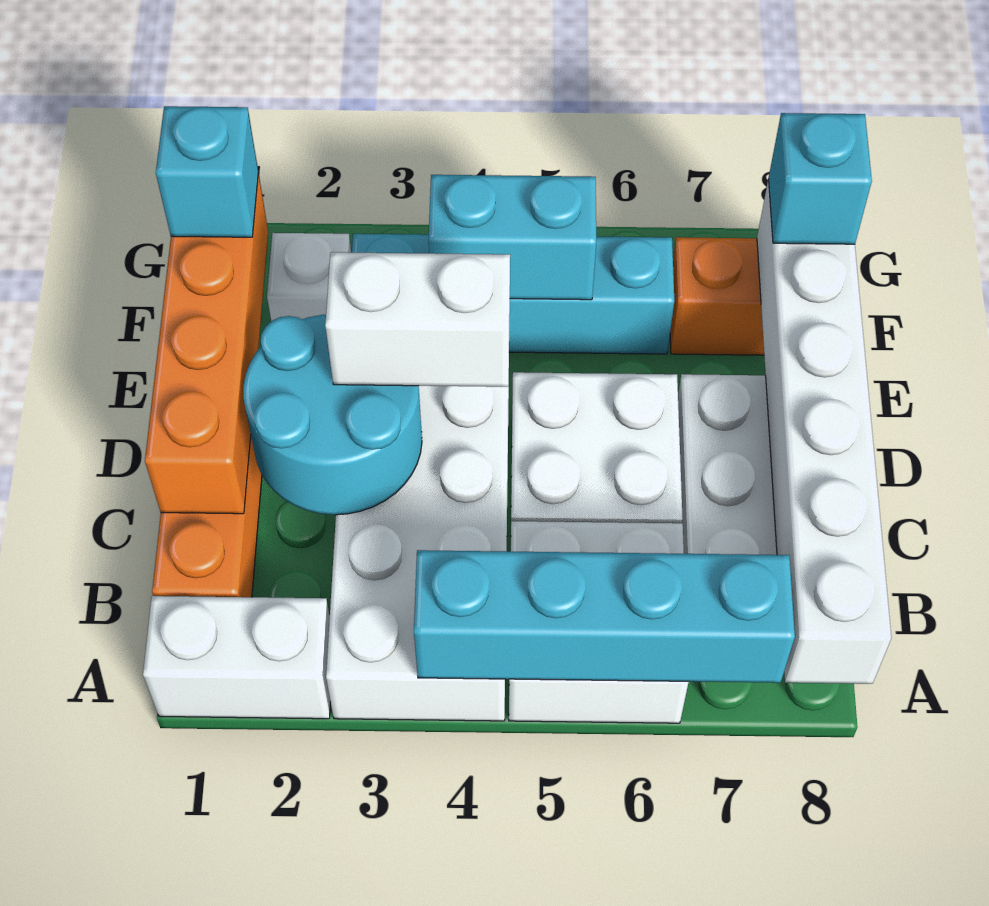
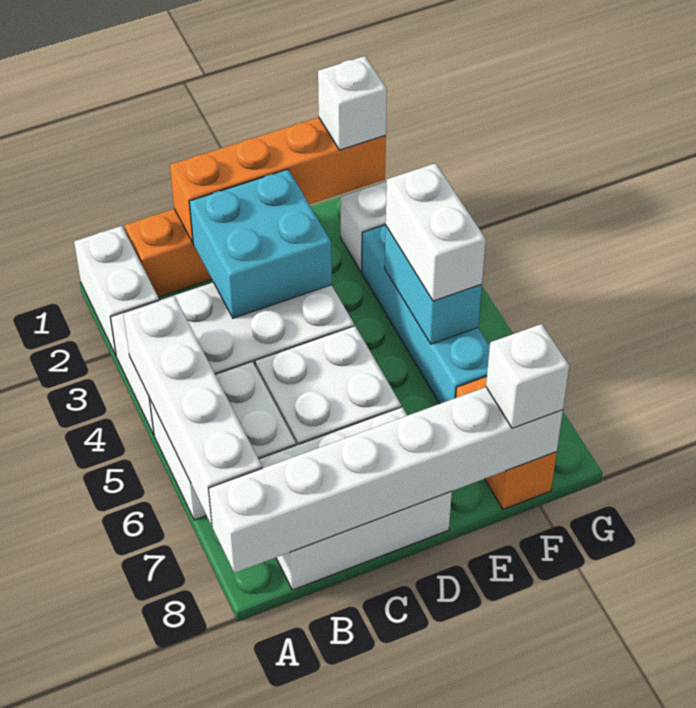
cyan 1x4 brick [414,550,795,683] -> white 1x4 brick [124,296,262,526]
cyan 2x2 round brick [243,315,422,515] -> cyan 2x2 brick [189,169,332,318]
white 1x2 brick [325,252,510,387] -> white 1x2 brick moved to [386,163,486,301]
cyan 1x1 brick [156,106,258,237] -> white 1x1 brick [318,56,387,150]
cyan 1x1 brick [769,113,872,244] -> white 1x1 brick [486,324,569,428]

